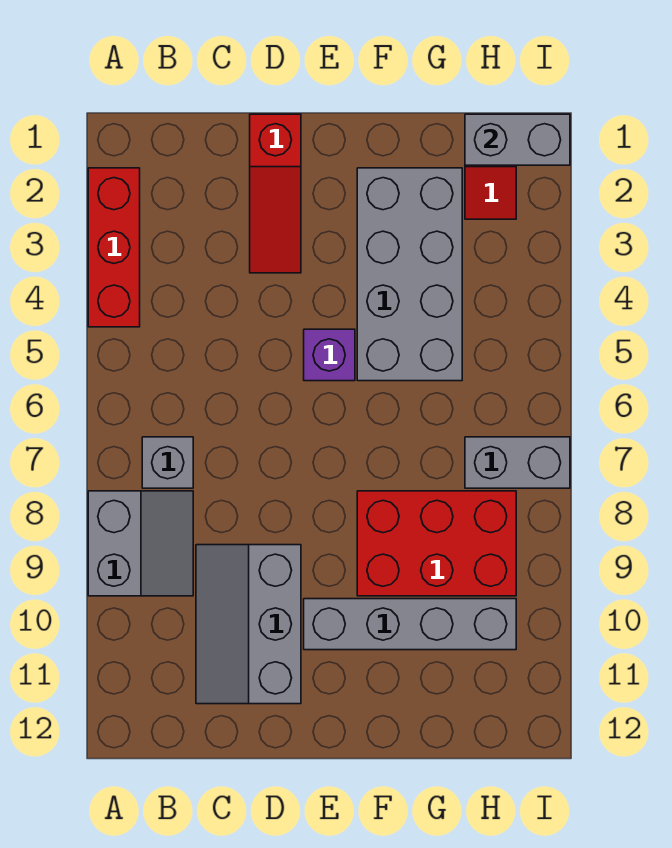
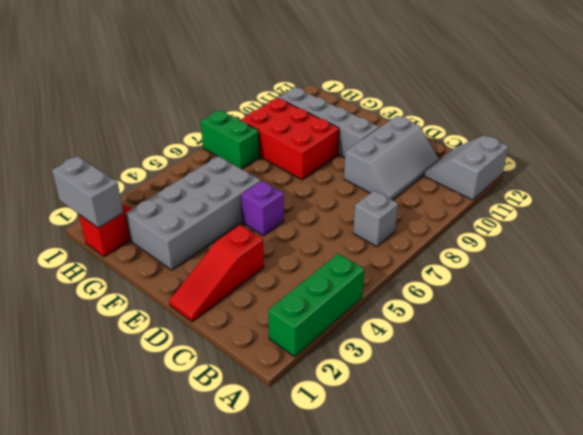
red 1x3 brick [88,168,140,327] -> green 1x3 brick [268,253,364,357]
grey 2x2 slope [88,491,193,596] -> grey 2x2 slope moved to [425,135,509,200]
red 1x3 slope [250,114,301,273] -> red 1x3 slope turned to [169,225,264,322]
grey 1x2 brick [465,437,570,488] -> green 1x2 brick [201,110,260,169]

